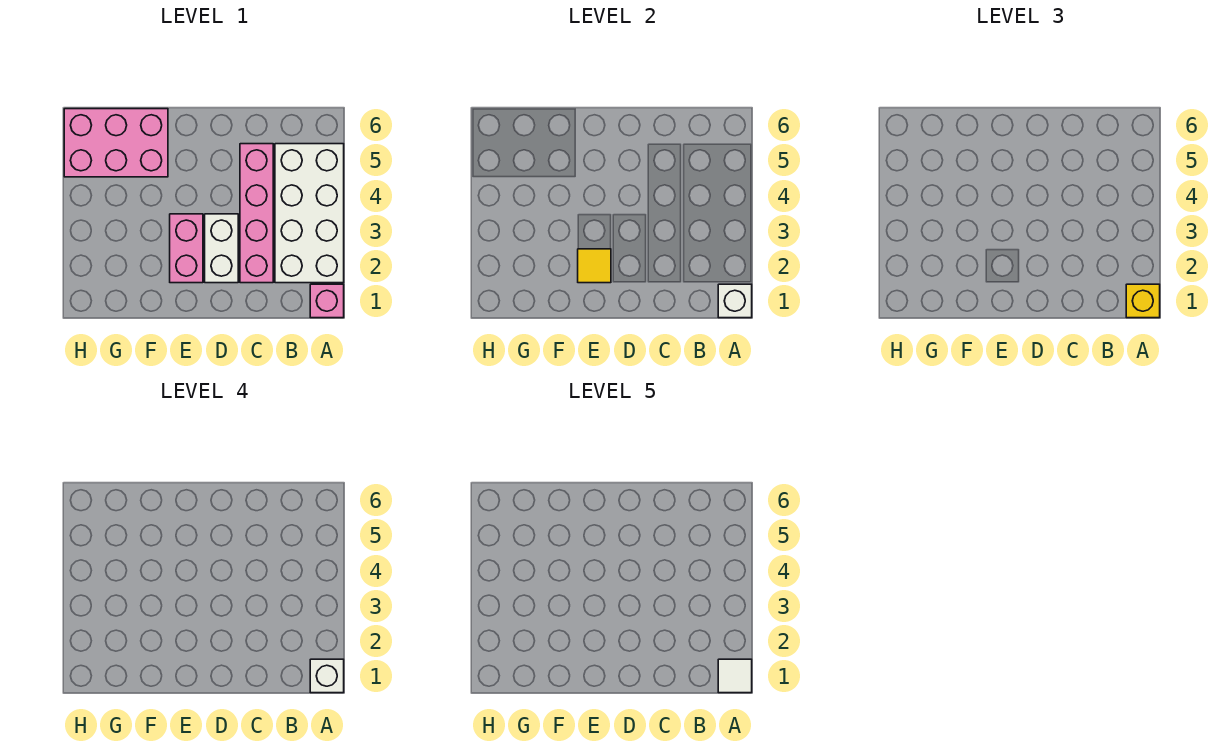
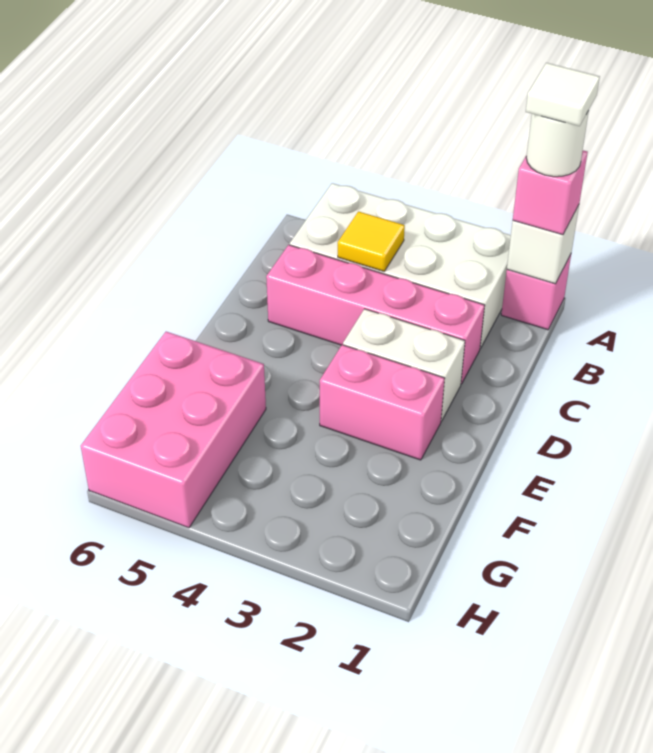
yellow 1x1 brick [1126,284,1160,318] -> pink 1x1 brick [513,150,588,235]
white 1x1 brick [310,659,344,693] -> white 1x1 round brick [526,110,589,177]
yellow 1x1 tile [578,249,611,283] -> yellow 1x1 tile moved to [338,212,405,271]

